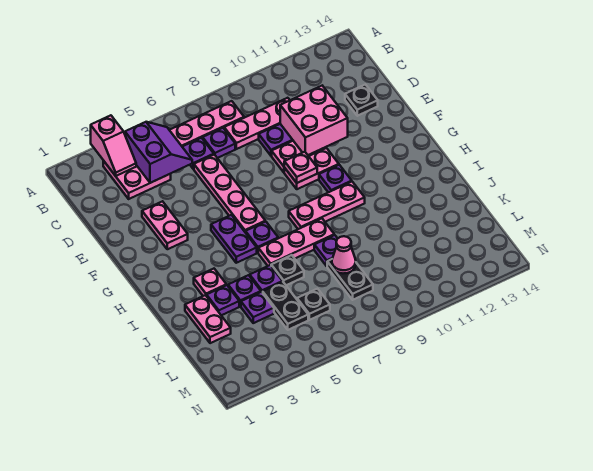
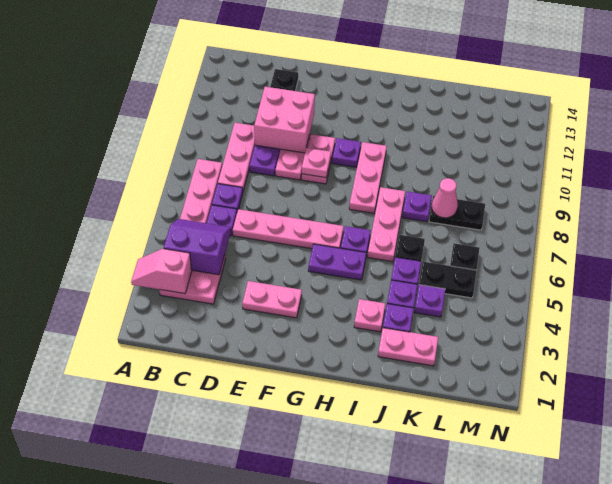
pink 1x2 slope [91,115,136,176] -> pink 1x2 slope turned to [131,249,192,294]

